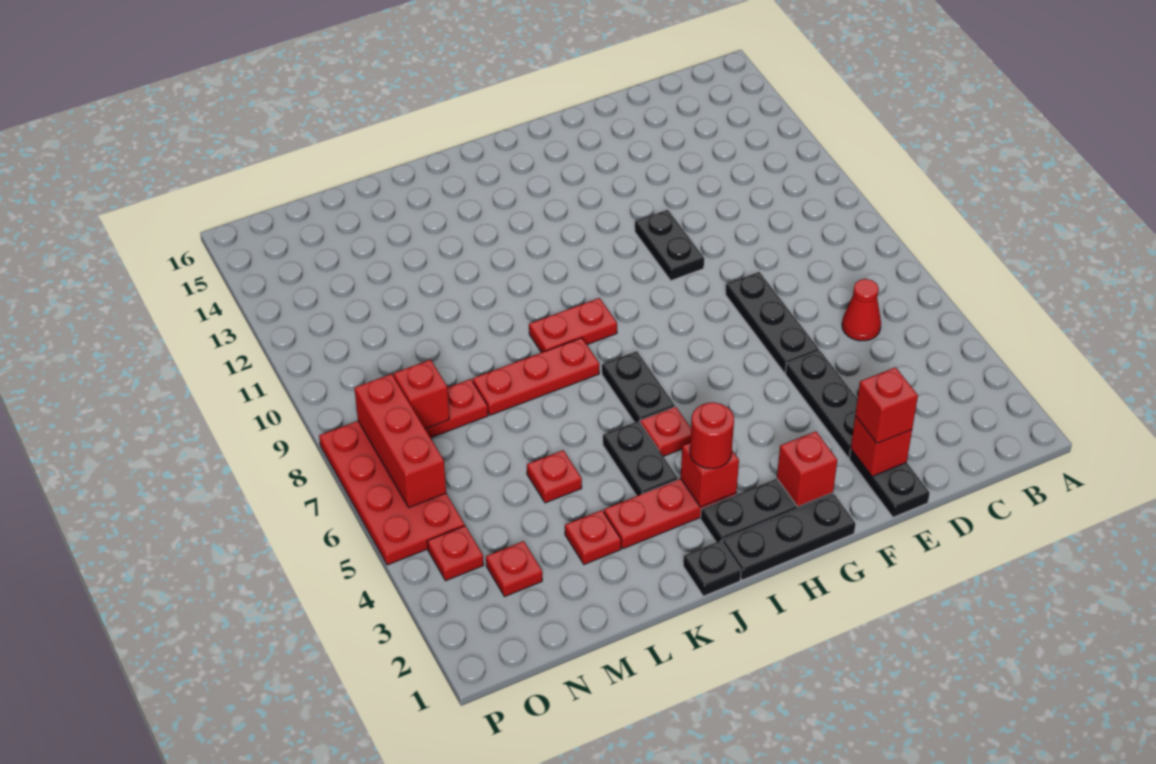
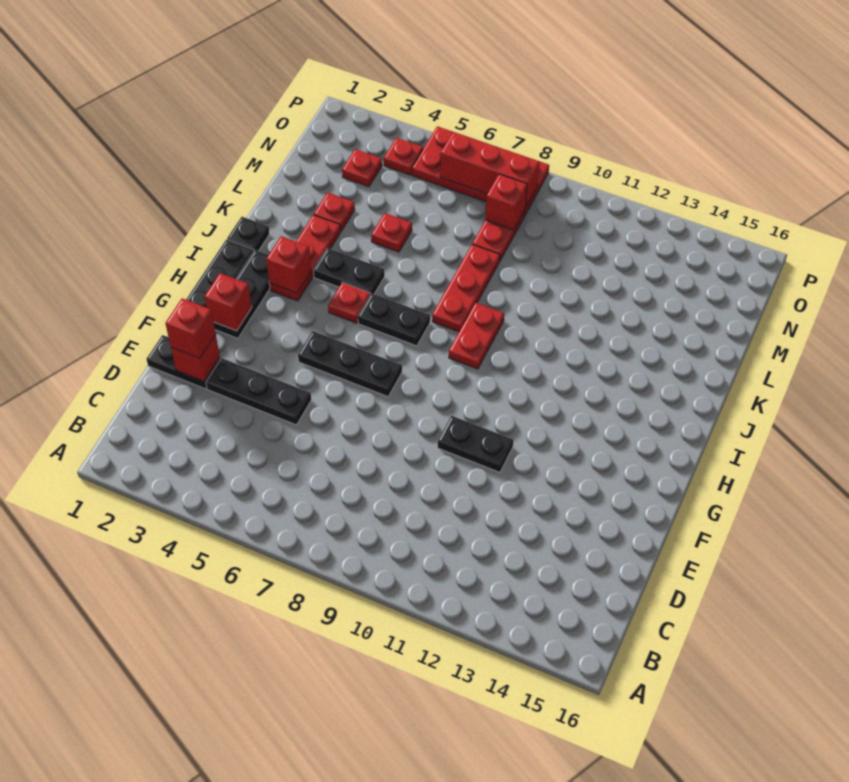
red 1x1 cone [842,279,881,341] -> none
black 1x3 plate [725,272,819,373] -> black 1x3 plate moved to [298,331,402,396]
red 1x1 round brick [690,402,734,468] -> none

